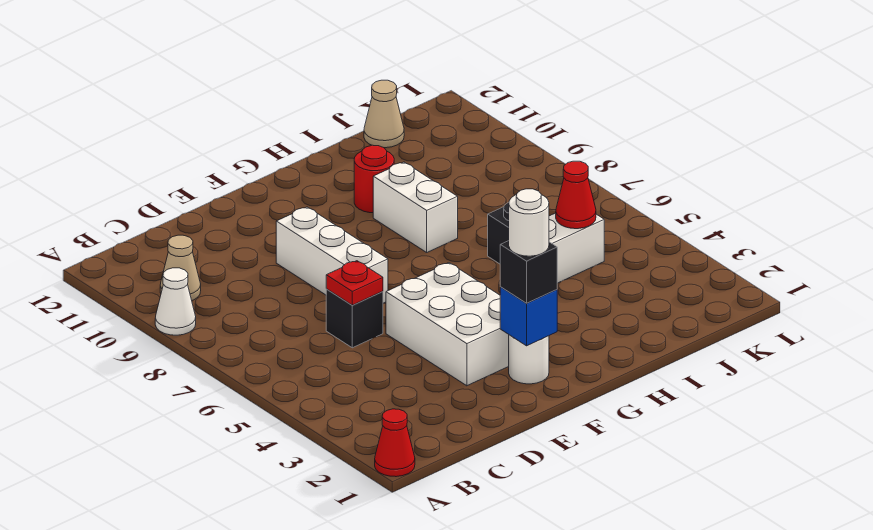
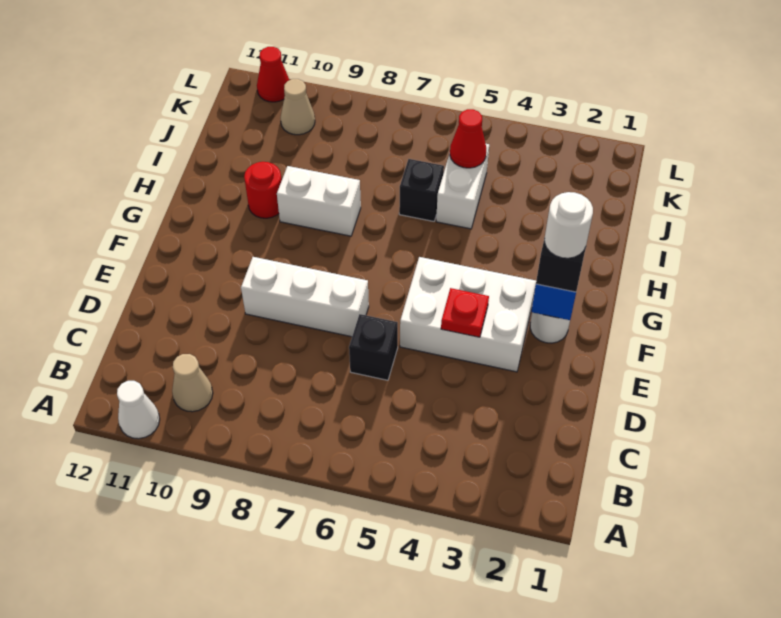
red 1x1 cone [375,409,415,477] -> red 1x1 cone moved to [257,47,289,102]
white 1x1 cone [155,268,196,335] -> white 1x1 cone moved to [117,381,160,439]
red 1x1 plate [326,261,383,305] -> red 1x1 plate moved to [441,288,489,337]
tan 1x1 cone [364,80,404,148] -> tan 1x1 cone moved to [281,79,315,135]

